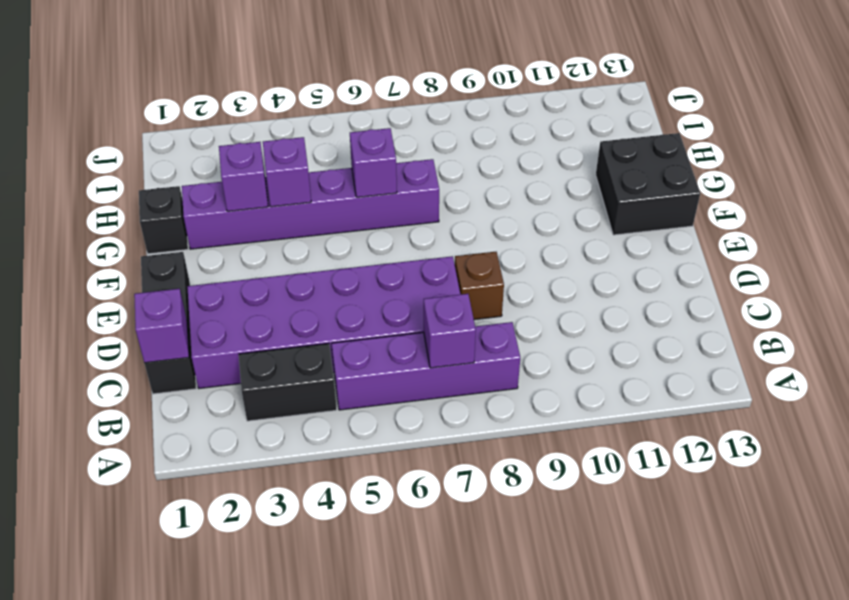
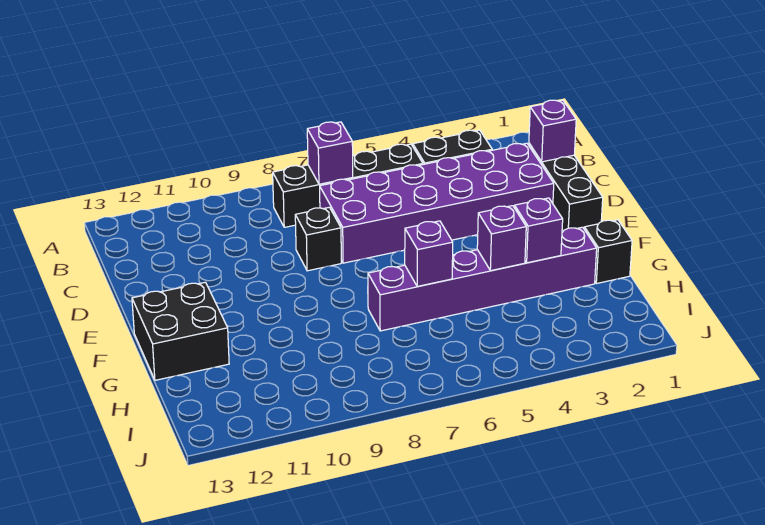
purple 1x4 brick [332,322,520,410] -> black 1x4 brick [273,144,423,227]
brown 1x1 brick [455,252,504,320] -> black 1x1 brick [295,207,341,271]

